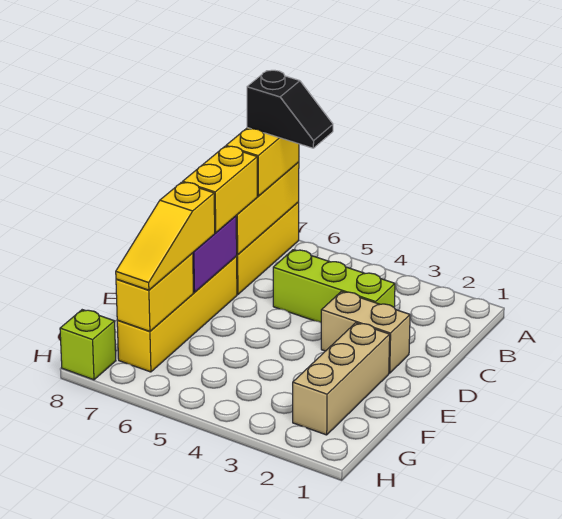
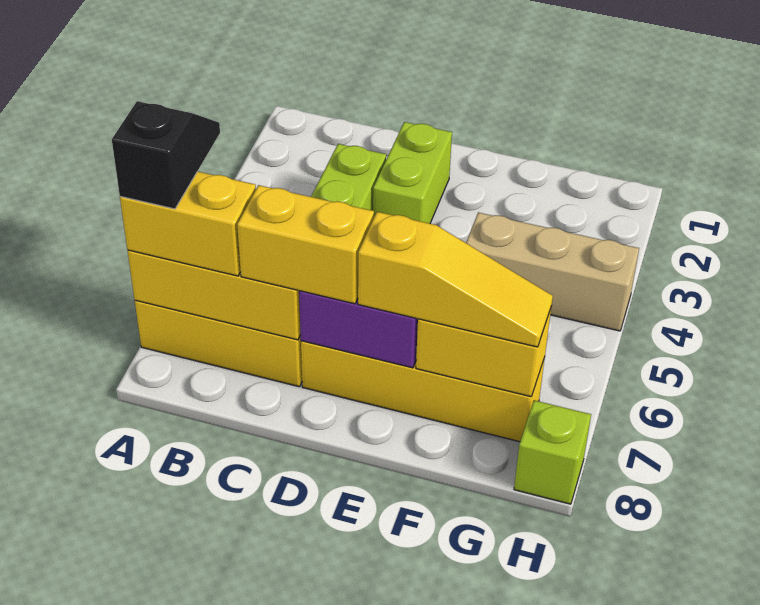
tan 1x2 brick [321,291,410,373] -> lime 1x2 brick [373,122,452,223]
tan 1x3 brick [293,323,390,435] -> tan 1x3 brick moved to [466,212,639,331]

